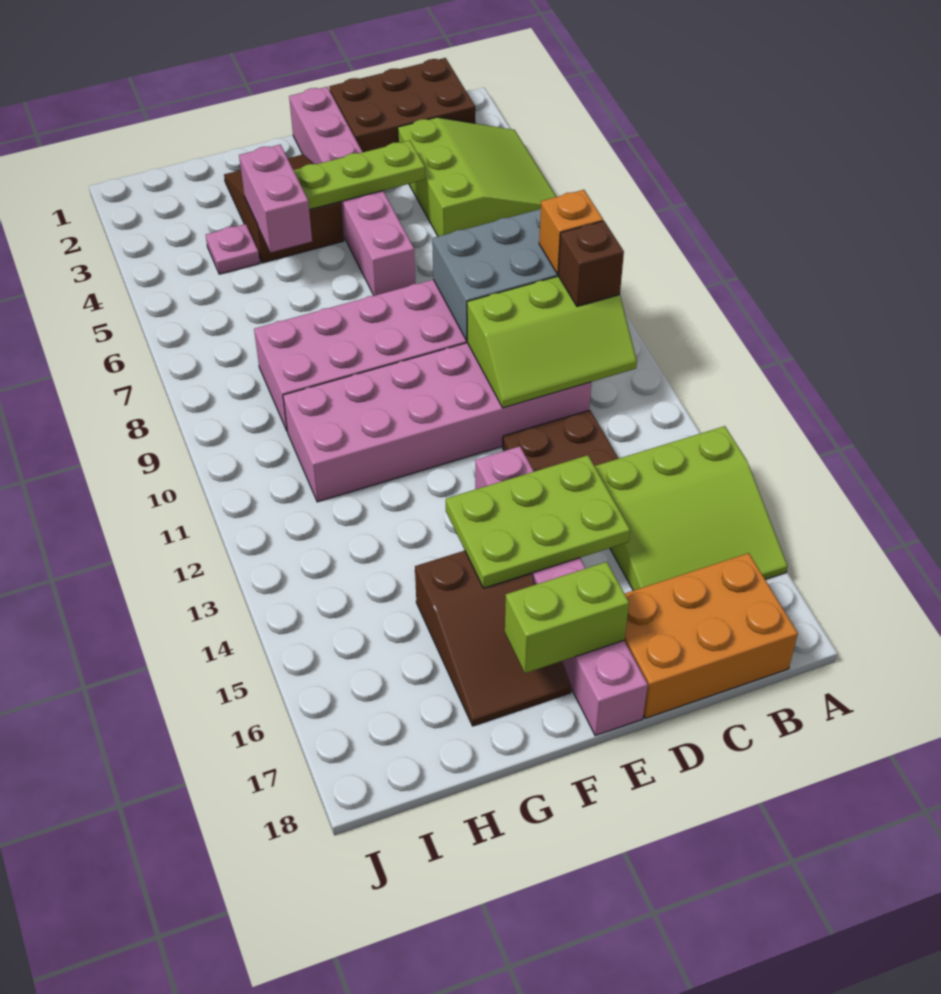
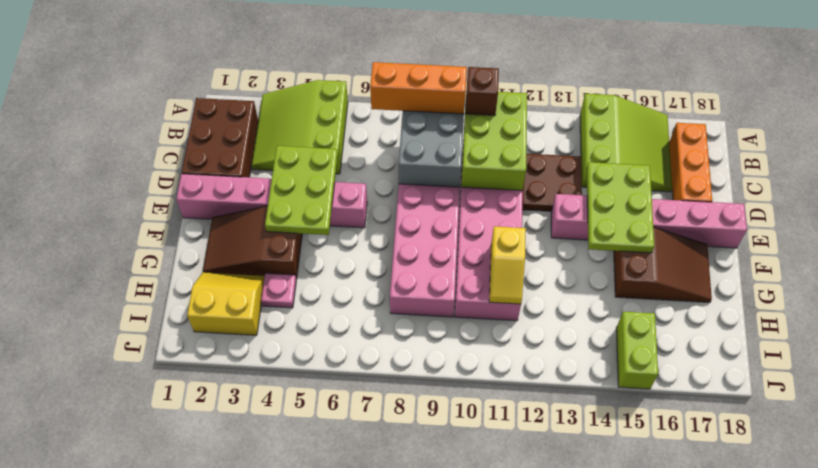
lime 3x3 slope [398,117,556,236] -> lime 3x3 slope turned to [251,80,348,174]
orange 1x1 brick [539,190,603,274] -> orange 1x3 brick [370,62,467,114]
lime 2x3 slope [467,276,637,408] -> lime 2x3 brick [461,92,527,191]
orange 2x3 brick [624,553,798,718] -> orange 1x3 brick [669,123,712,202]
lime 1x3 plate [294,141,425,210] -> lime 2x3 plate [265,146,338,235]
lime 1x2 brick [505,562,629,673] -> lime 1x2 brick moved to [616,312,658,389]
pink 1x2 brick [239,145,312,252] -> none
none -> yellow 1x2 slope [489,226,526,304]
none -> yellow 2x2 slope [187,272,265,335]

